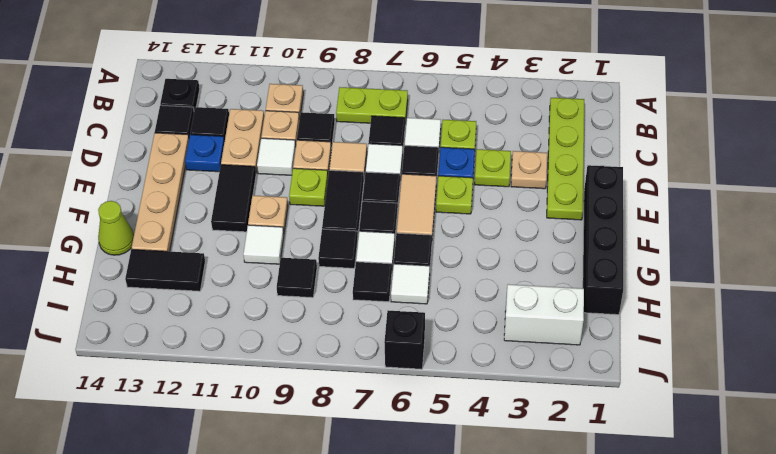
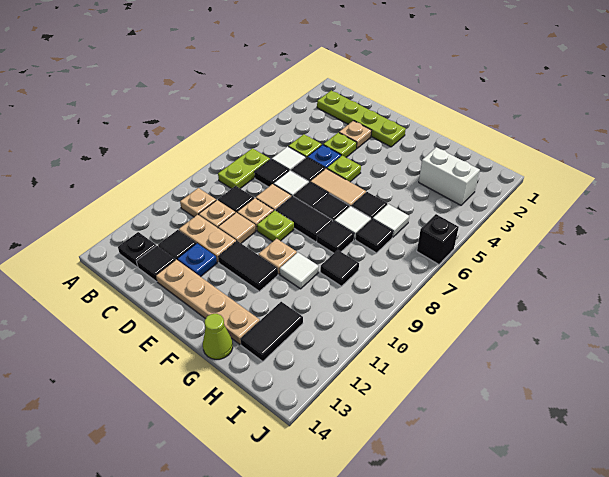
white 1x1 tile [257,138,296,175] -> tan 1x1 tile [218,212,256,243]
black 1x4 brick [583,165,623,315] -> none
white 1x2 brick [504,284,584,345] -> white 1x2 brick turned to [419,147,480,205]

